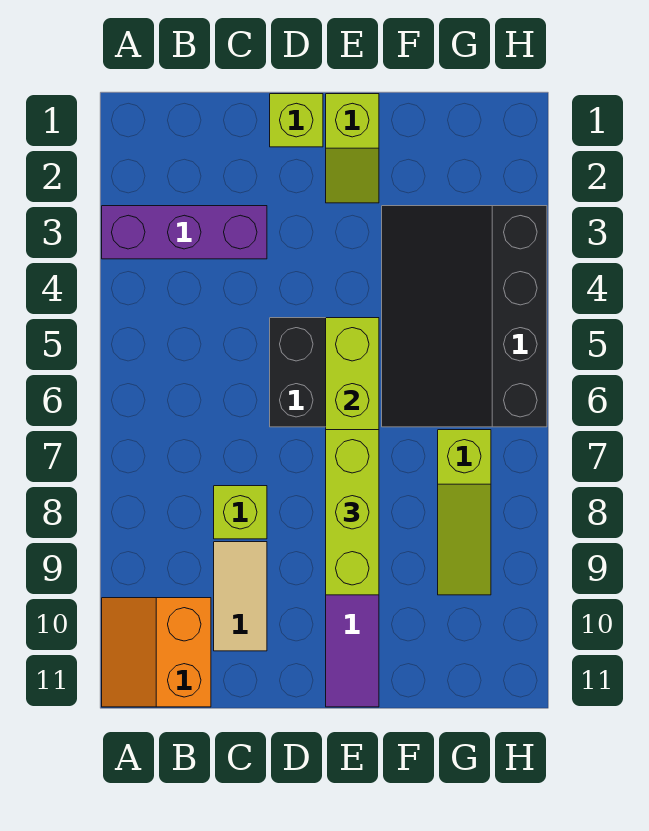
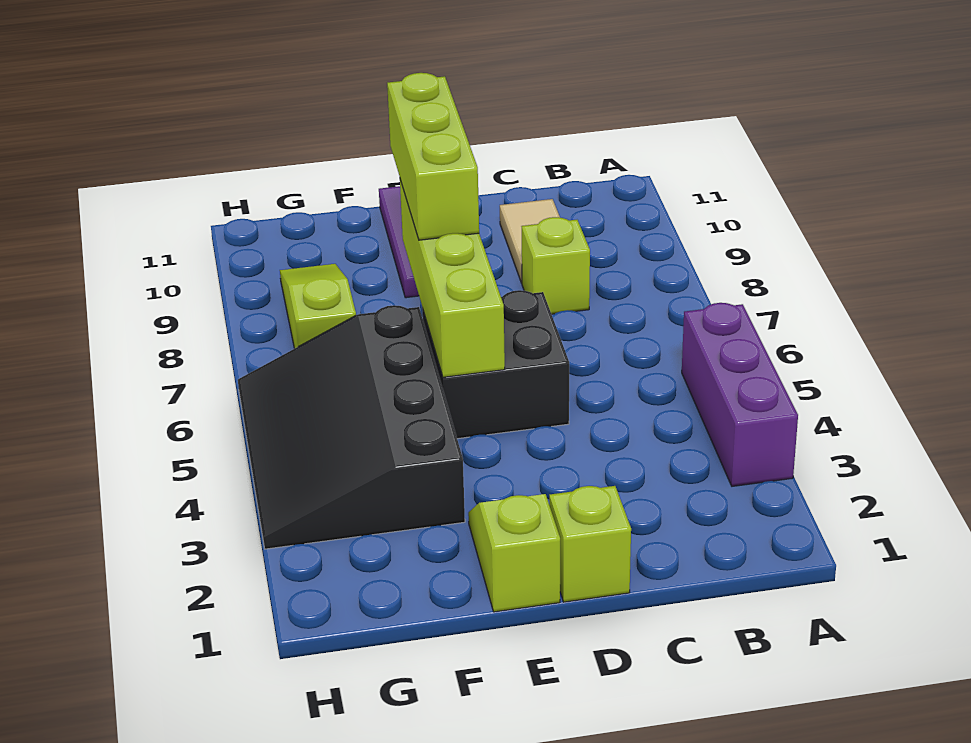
purple 1x3 brick [102,206,267,259] -> purple 1x3 brick turned to [682,303,798,486]
orange 2x2 slope [102,598,211,707] -> none
black 3x4 slope [382,206,547,427] -> black 3x4 slope turned to [238,305,465,549]

